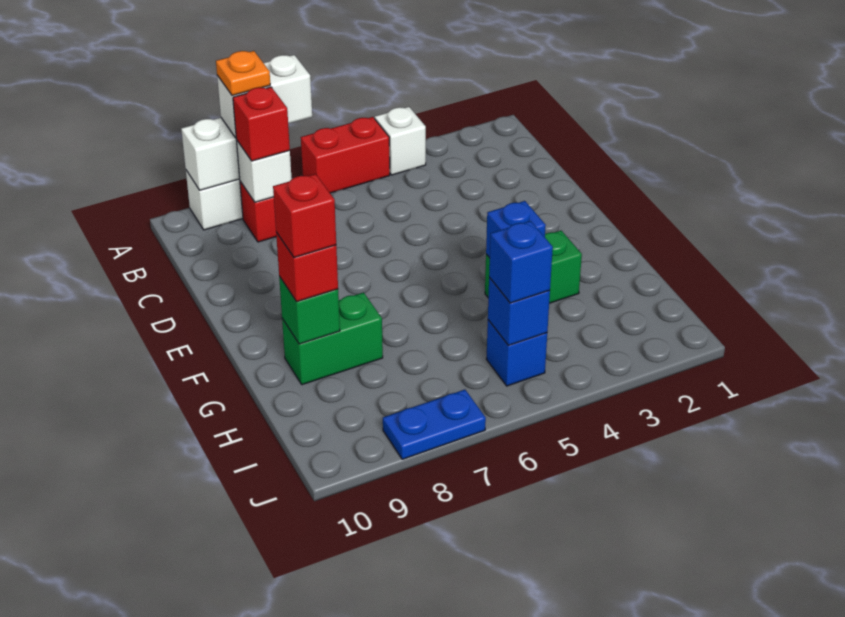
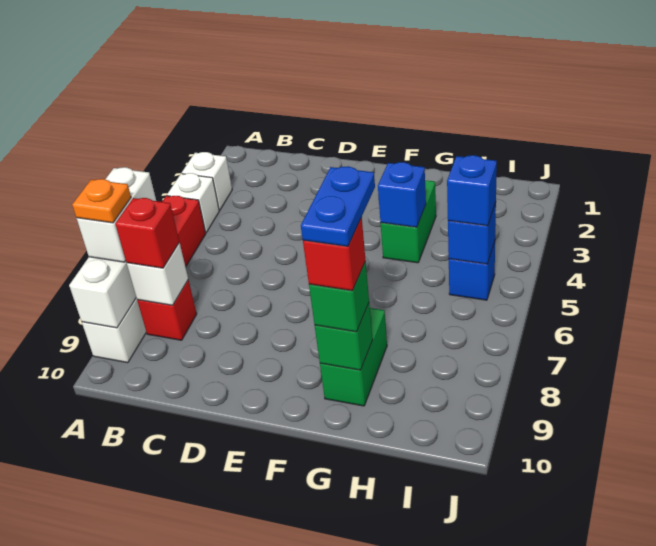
none -> white 1x1 brick [182,152,232,210]
red 1x1 brick [276,232,338,302] -> green 1x1 brick [309,262,369,332]
blue 1x2 plate [383,390,486,459] -> blue 1x2 plate moved to [301,166,375,247]

